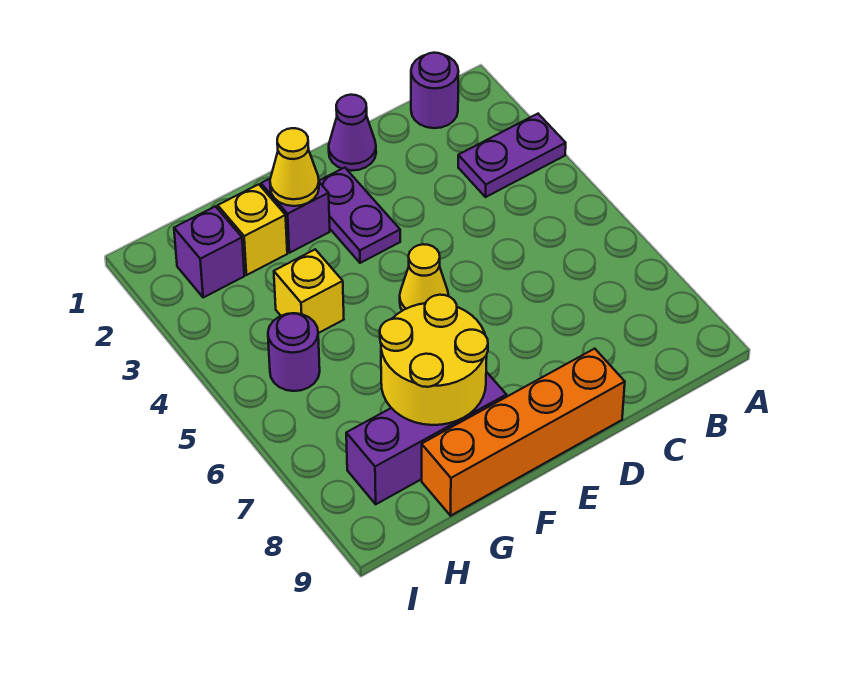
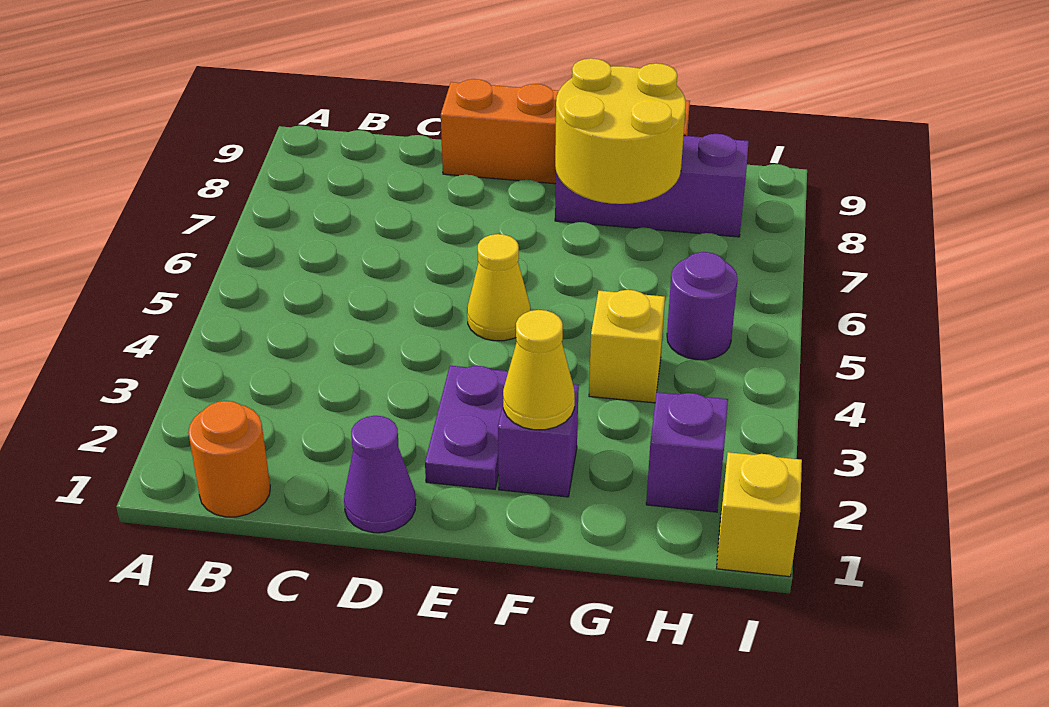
purple 1x2 plate [458,114,566,197] -> none
purple 1x1 round brick [411,53,458,128] -> orange 1x1 round brick [188,401,270,517]
yellow 1x1 brick [218,184,287,275] -> yellow 1x1 brick moved to [716,452,802,577]

